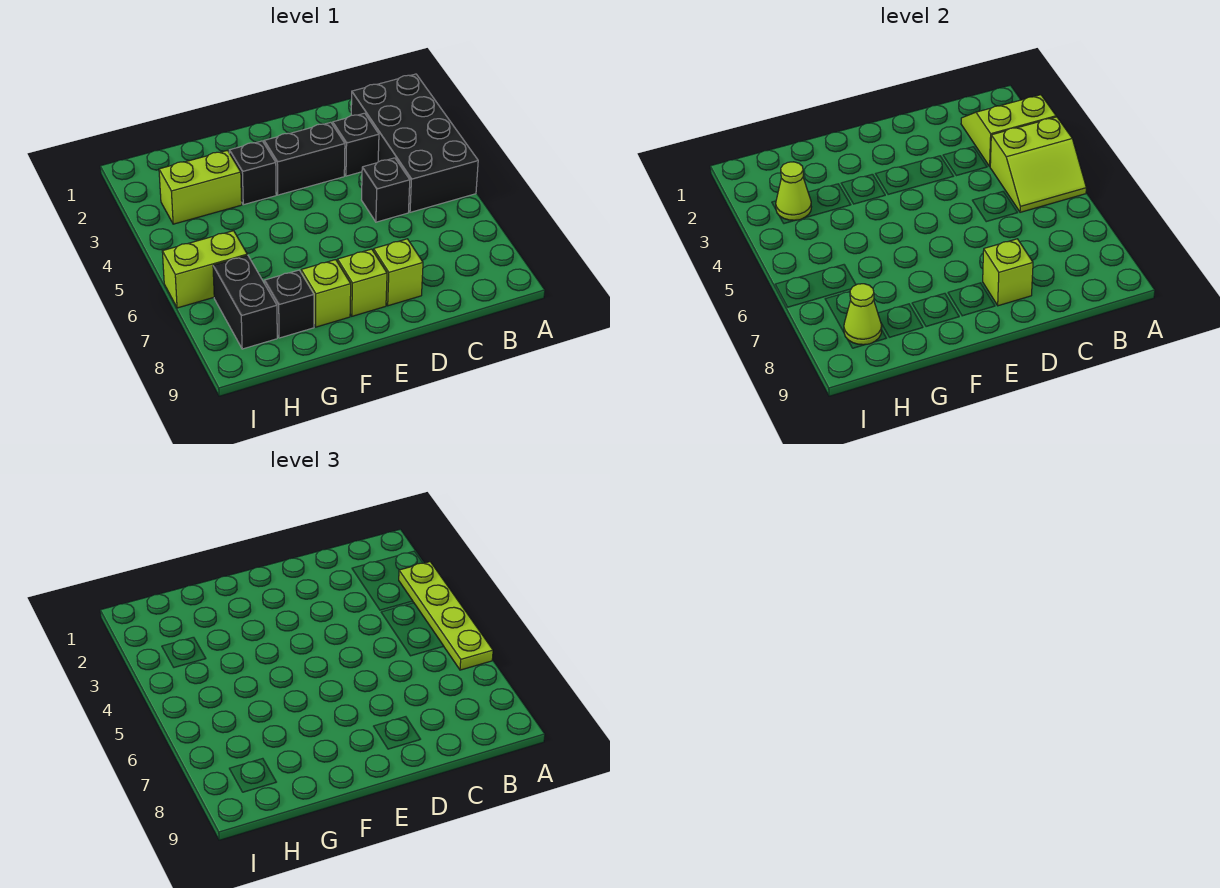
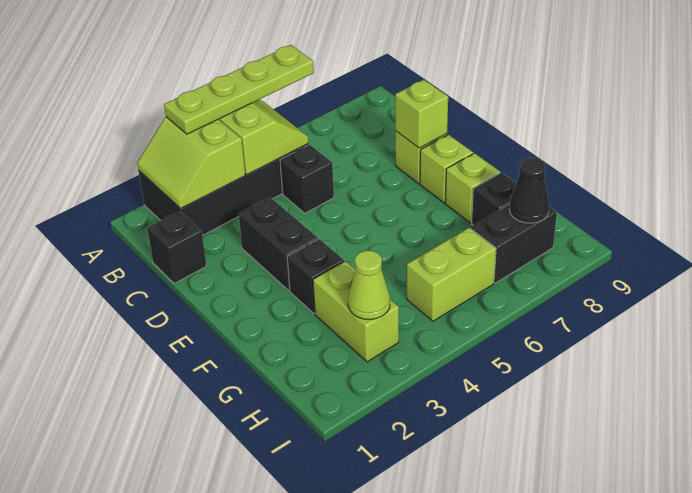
black 1x1 brick [333,113,379,176] -> black 1x1 brick moved to [147,211,206,284]
lime 1x2 brick [162,231,247,308] -> lime 1x2 brick turned to [407,228,496,321]
lime 1x1 cone [844,284,882,345] -> black 1x1 cone [509,158,549,223]

